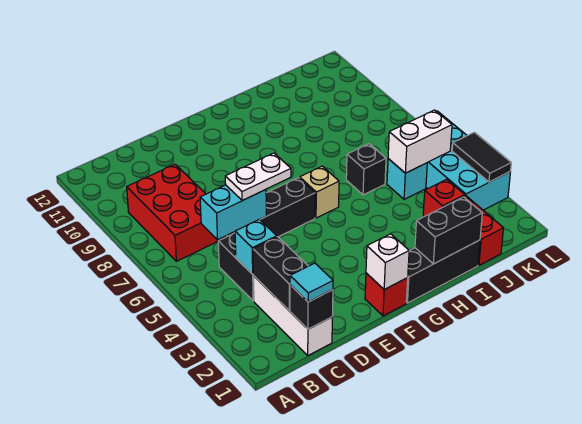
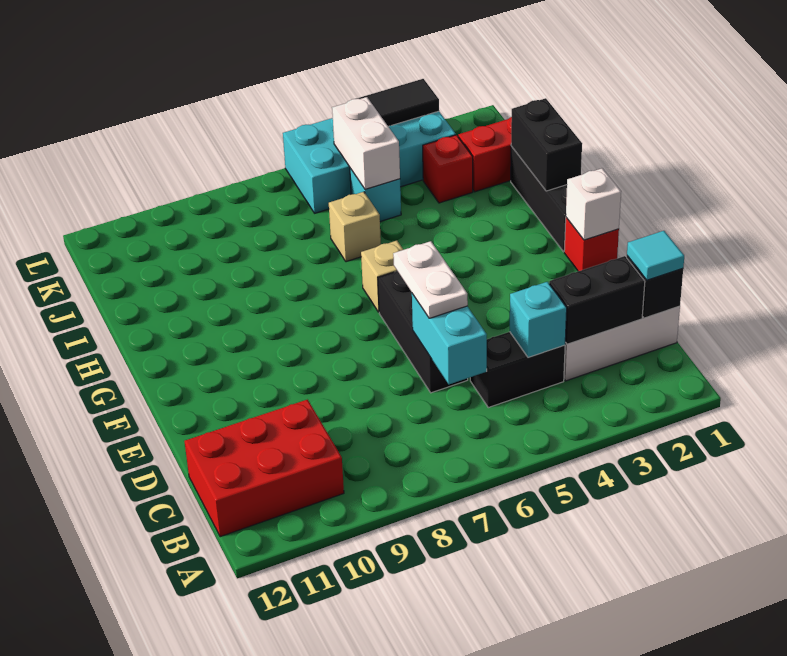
red 2x3 brick [127,164,225,261] -> red 2x3 brick moved to [185,400,344,537]
black 1x1 brick [346,144,386,195] -> tan 1x1 brick [329,192,381,262]

